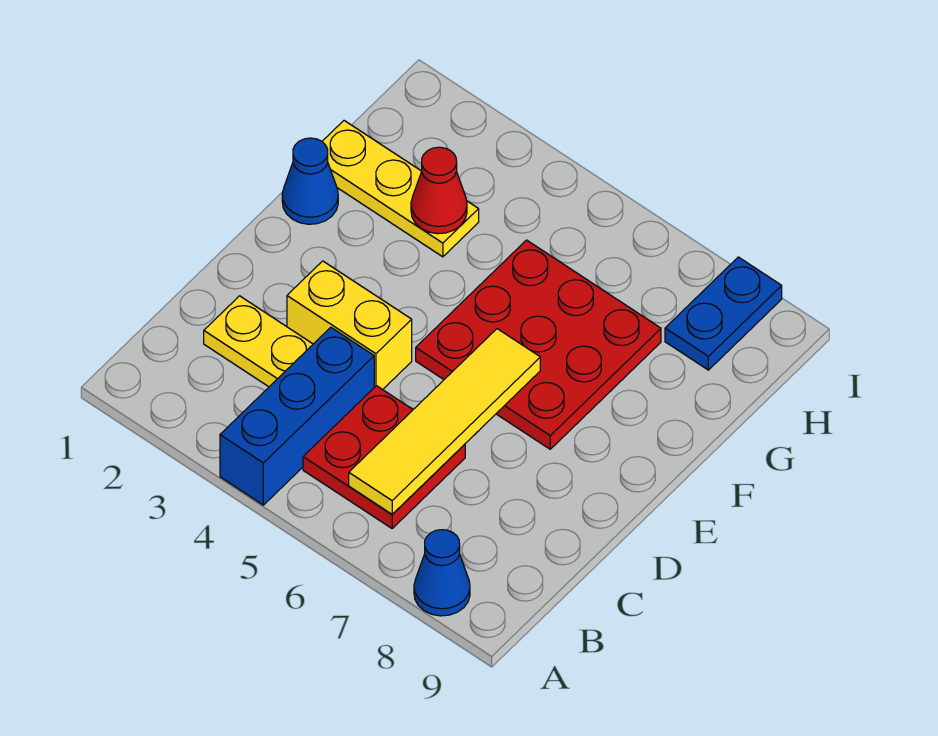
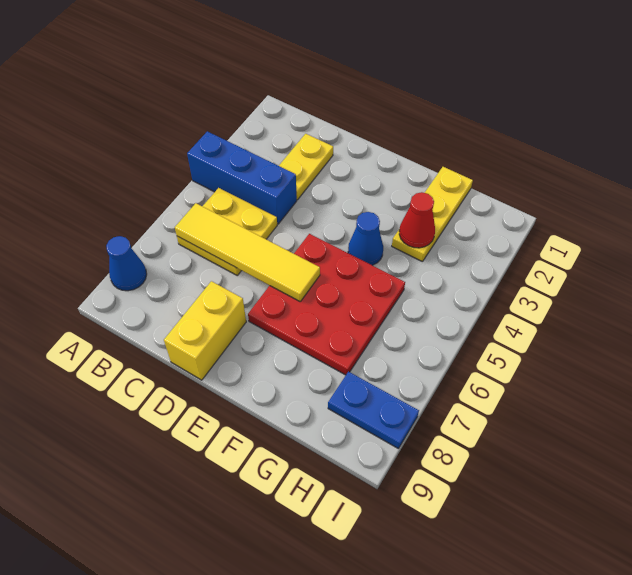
red 2x2 plate [303,386,465,528] -> yellow 2x2 plate [177,188,277,275]
yellow 1x2 brick [287,261,412,390] -> yellow 1x2 brick moved to [164,281,246,380]
blue 1x1 cone [282,138,338,224] -> blue 1x1 cone moved to [348,212,383,265]

